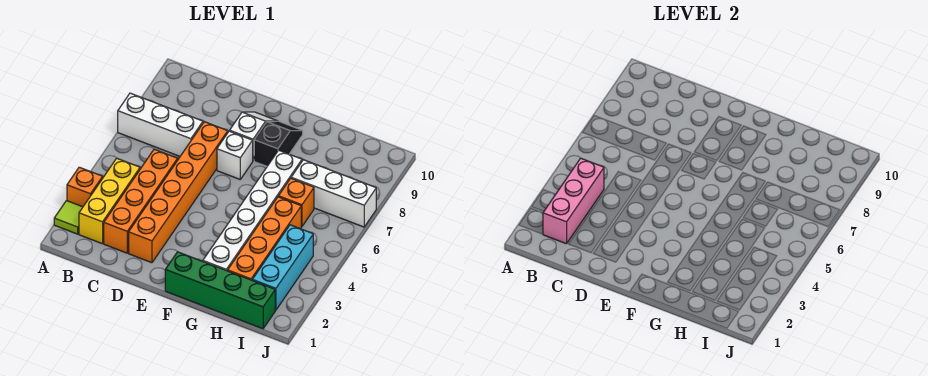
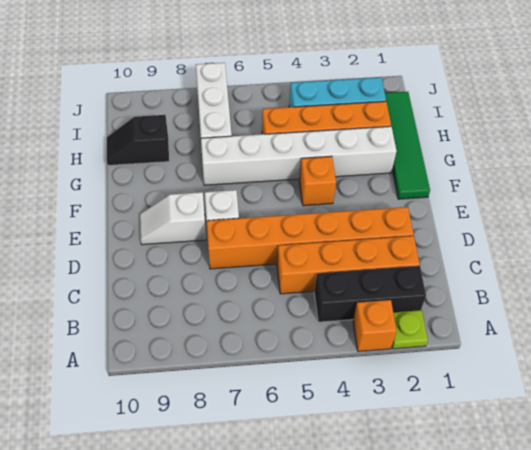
lime 1x1 tile [54,201,83,234] -> lime 1x1 plate [392,310,428,349]
white 1x3 brick [118,93,203,156] -> none
yellow 1x3 brick [79,158,140,244] -> black 1x3 brick [314,266,426,322]
pink 1x3 brick [543,158,604,244] -> none
green 1x4 brick [165,252,275,329] -> green 1x4 tile [385,92,430,199]
black 1x2 slope [254,121,303,166] -> black 1x2 slope moved to [107,115,169,165]
orange 1x1 brick [278,178,314,227] -> orange 1x1 brick moved to [299,156,336,206]

